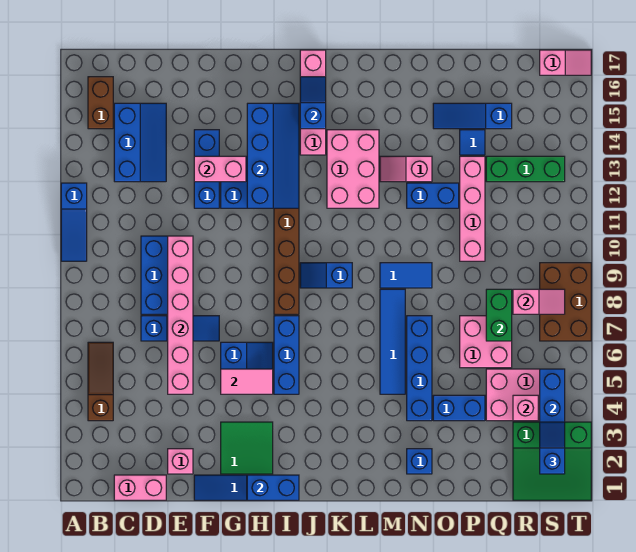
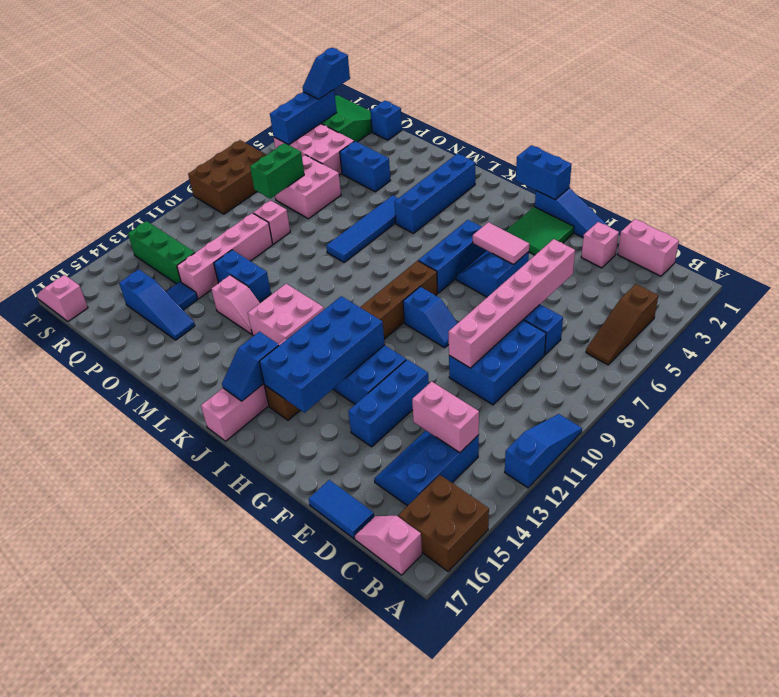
brown 1x2 brick [88,77,113,129] -> brown 2x2 brick [398,475,489,571]
pink 1x2 brick [194,156,246,182] -> pink 1x2 brick moved to [412,382,479,453]
blue 2x4 slope [247,103,299,208] -> blue 2x4 brick [259,296,385,413]
blue 1x2 slope [300,263,352,288] -> blue 1x2 slope moved to [403,287,457,348]
pink 2x3 brick [327,130,379,208] -> pink 2x2 brick [248,284,324,344]
blue 1x2 tile [380,263,432,288] -> blue 1x2 tile moved to [308,480,374,539]
blue 1x1 brick [407,449,432,474] -> blue 1x1 brick moved to [370,101,402,140]
blue 1x4 brick [407,316,432,421] -> blue 1x4 brick moved to [394,154,475,233]
pink 1x1 brick [513,395,538,421] -> pink 1x1 brick moved to [253,200,290,244]
pink 1x2 slope [513,289,565,314] -> pink 1x2 slope moved to [354,516,422,575]

